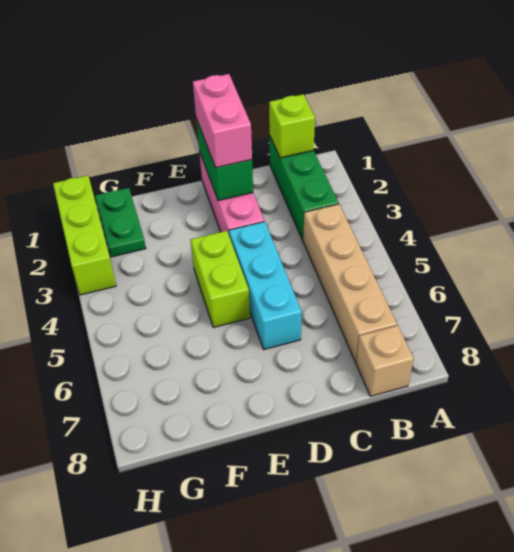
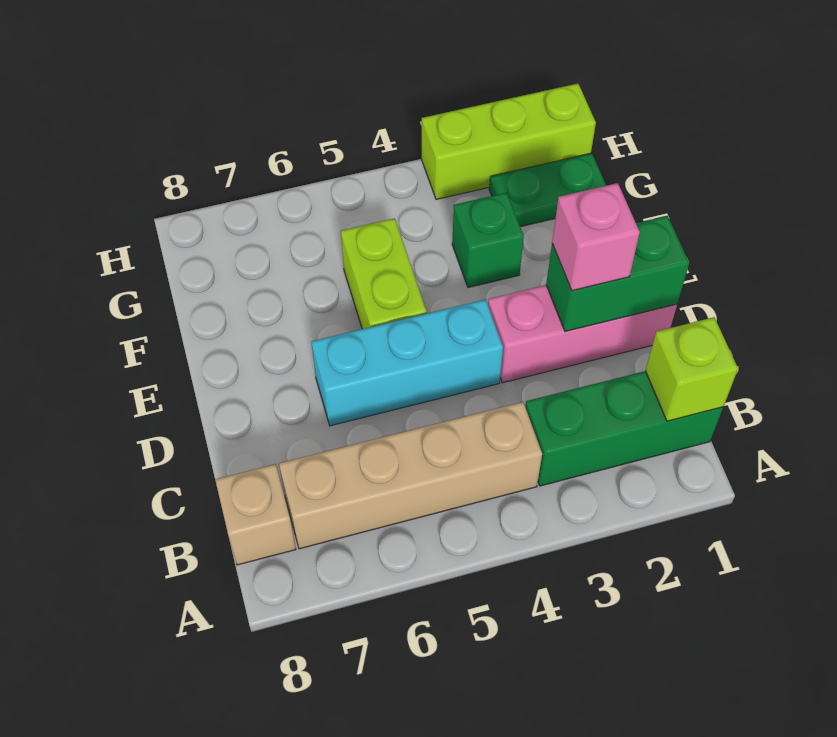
pink 1x2 brick [193,74,252,168] -> pink 1x1 brick [552,183,640,291]
lime 1x2 brick [191,231,250,327] -> lime 1x2 brick turned to [341,218,427,329]
none -> green 1x1 brick [452,193,524,287]

